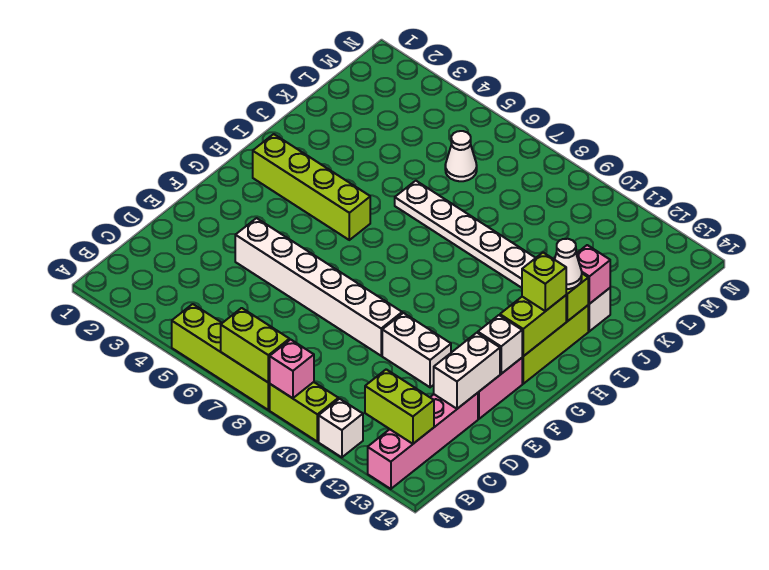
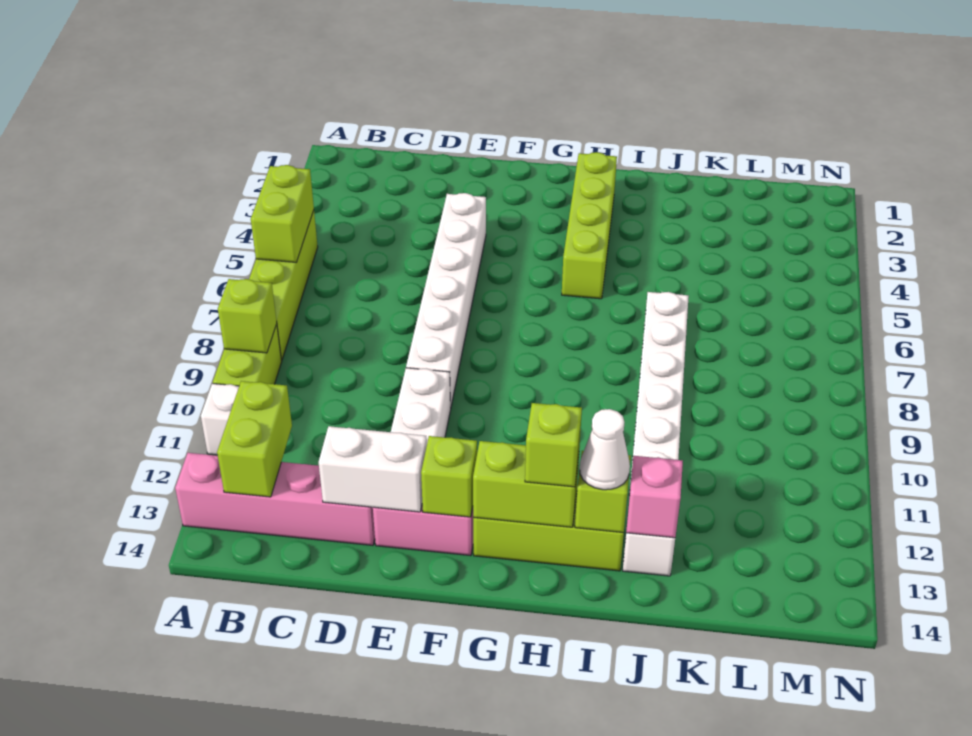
lime 1x2 brick [221,308,289,383] -> lime 1x2 brick moved to [251,165,314,262]
pink 1x1 brick [270,340,314,398] -> lime 1x1 brick [218,279,277,353]
white 1x1 brick [478,315,522,374] -> lime 1x1 brick [421,436,477,517]
white 1x1 cone [445,131,477,181] -> none

